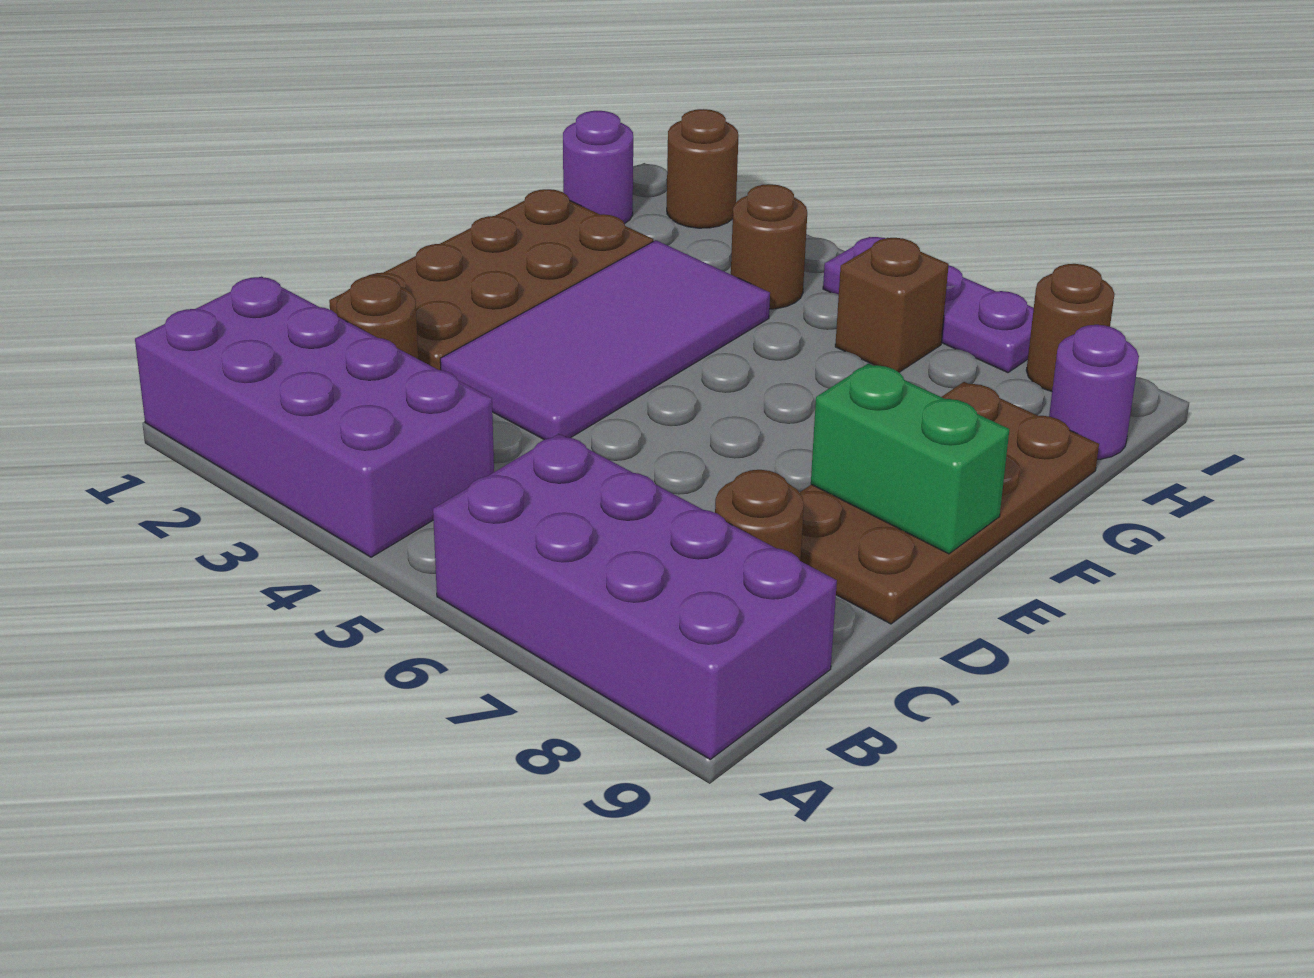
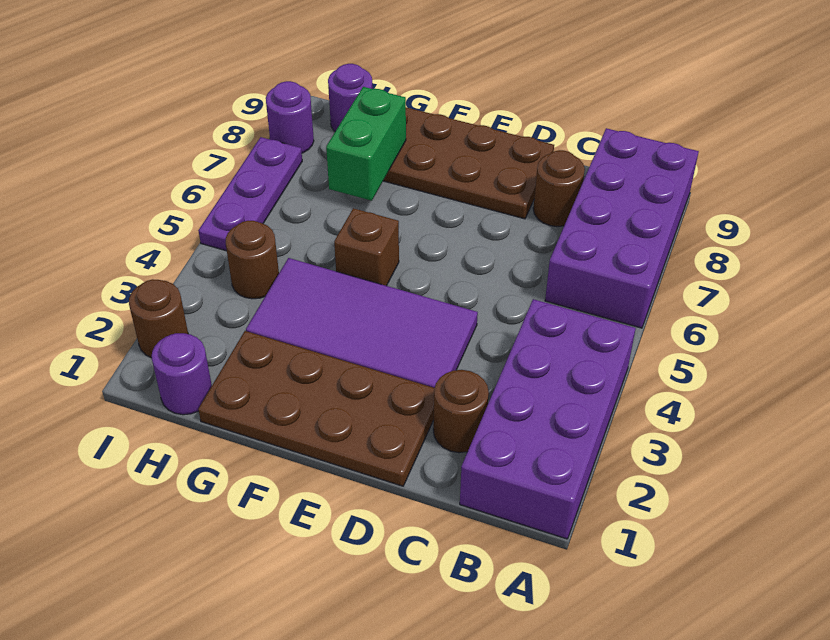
green 1x2 brick [811,363,1009,554] -> green 1x2 brick moved to [326,87,406,201]
brown 1x1 brick [835,238,949,372] -> brown 1x1 brick moved to [334,208,399,286]
brown 1x1 round brick [1026,264,1114,391] -> purple 1x1 round brick [266,81,314,153]

